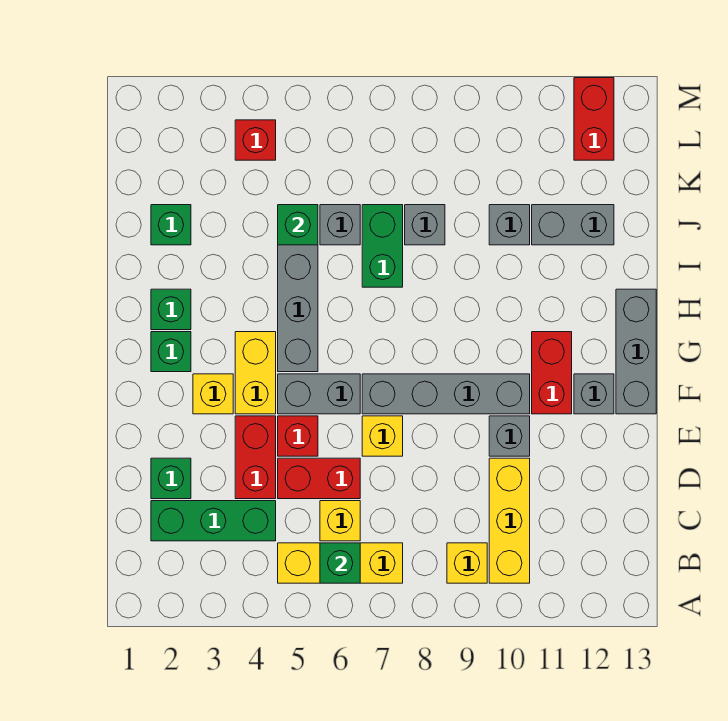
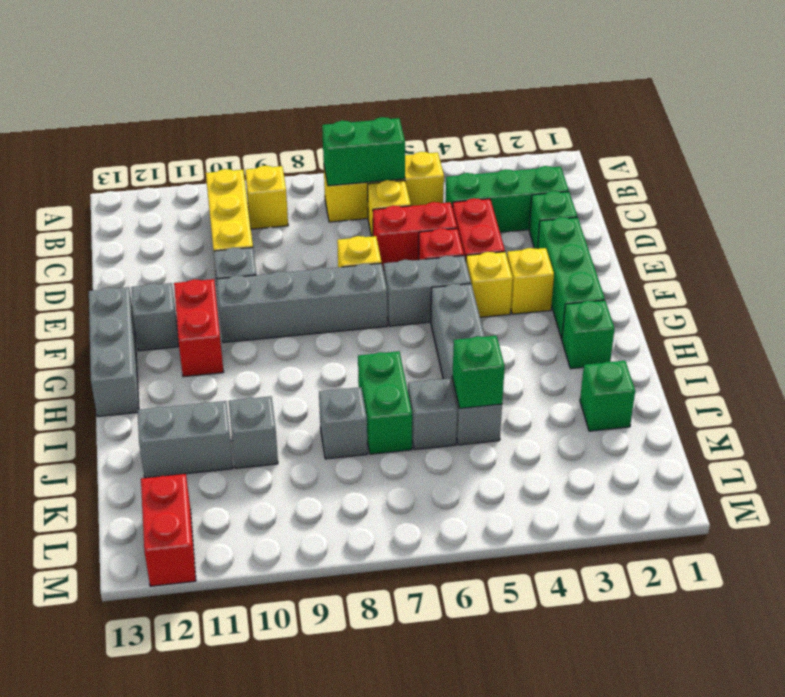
green 1x1 brick [320,543,360,583] -> green 1x2 brick [322,117,405,186]
yellow 1x2 brick [235,332,276,414] -> yellow 1x1 brick [466,252,513,317]
green 1x1 brick [151,332,191,372] -> green 1x3 brick [538,217,605,339]
red 1x1 brick [235,120,276,160] -> none

